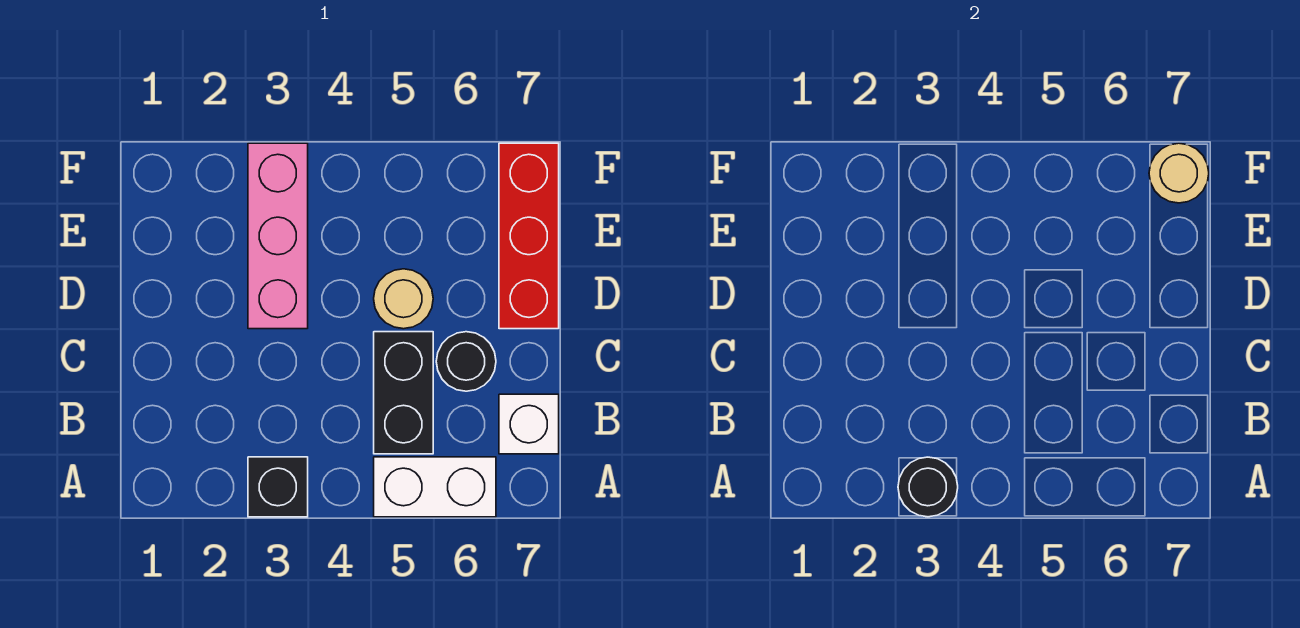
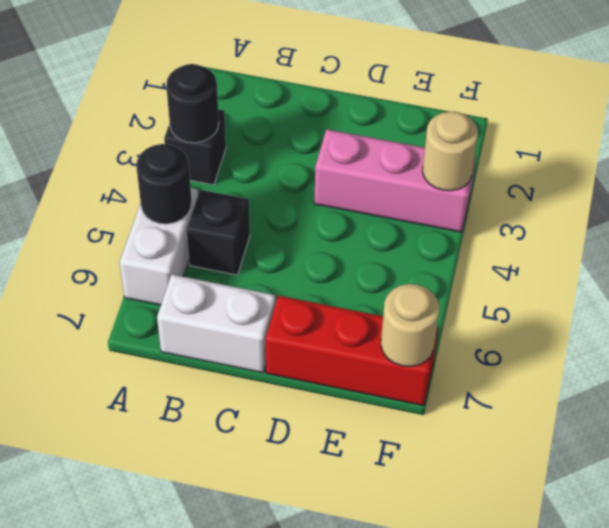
black 1x2 brick [374,332,433,454] -> black 1x1 brick [187,190,250,275]
white 1x1 brick [499,394,559,454] -> white 1x2 brick [157,275,276,373]
black 1x1 round brick [436,332,496,391] -> black 1x1 round brick moved to [136,144,192,224]
tan 1x1 round brick [374,269,433,329] -> tan 1x1 round brick moved to [423,111,478,191]

